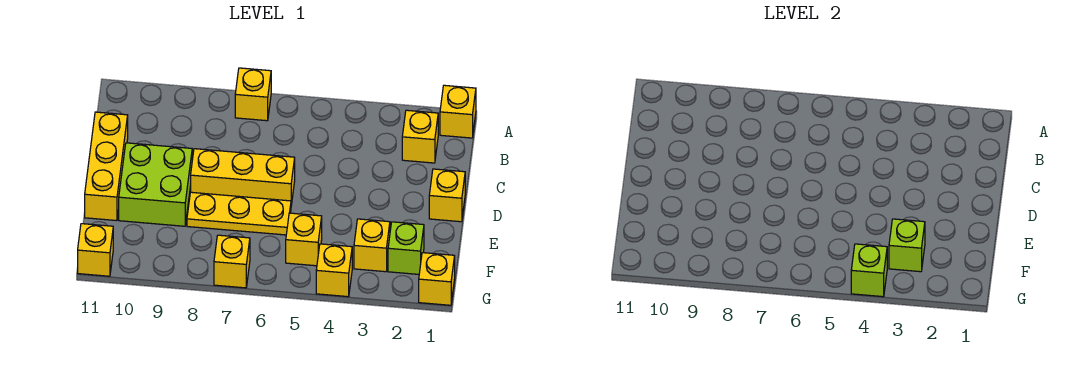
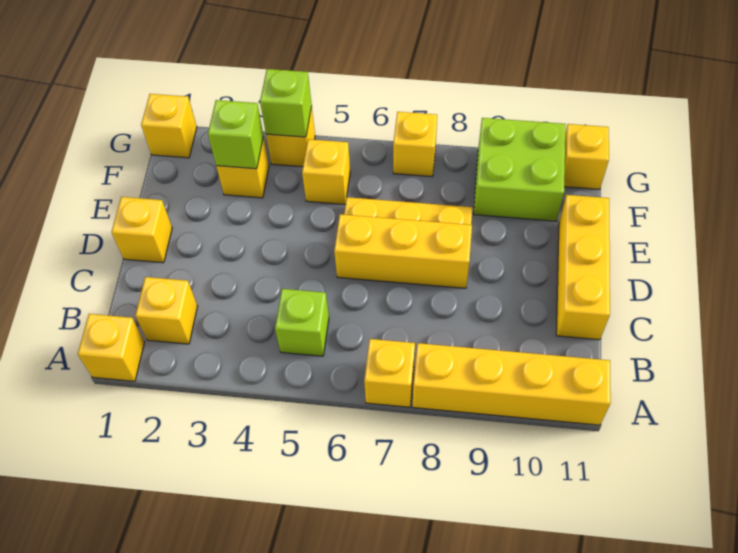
none -> yellow 1x4 brick [413,343,611,425]
lime 2x2 brick [119,143,192,226] -> lime 2x2 brick moved to [474,118,565,221]
lime 1x1 brick [388,222,424,274] -> lime 1x1 brick moved to [275,289,329,356]

